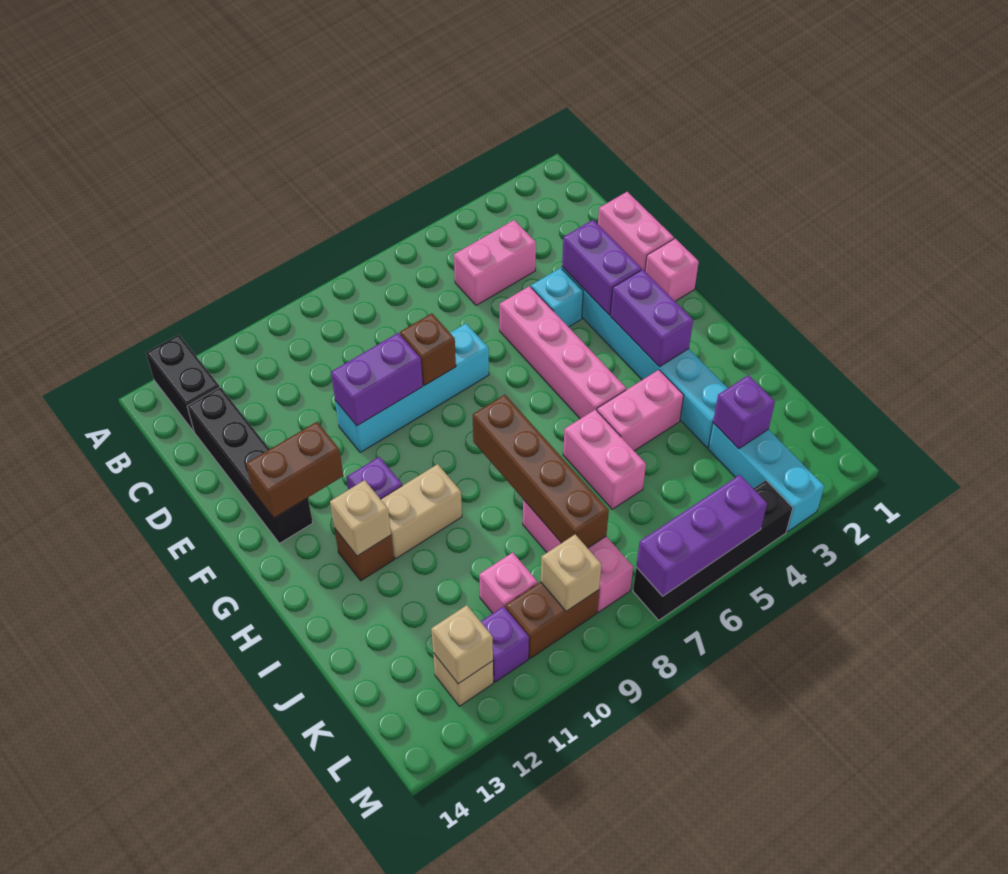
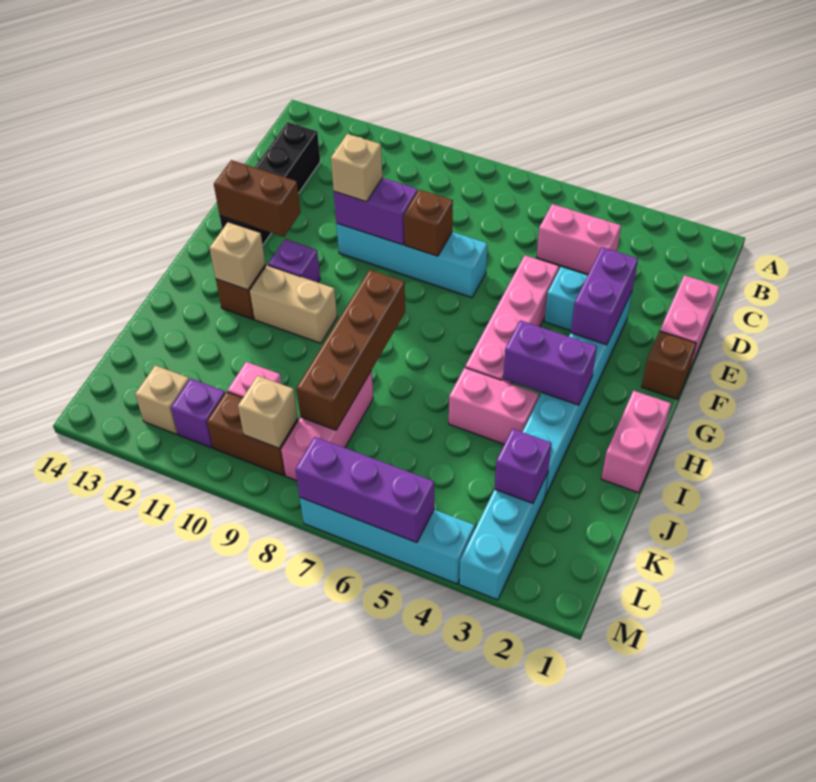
black 1x2 brick [146,335,220,431] -> none
pink 1x1 brick [645,239,699,301] -> brown 1x1 brick [642,331,696,399]
purple 1x2 brick [610,269,693,367] -> purple 1x2 brick turned to [503,320,597,405]
pink 1x2 brick [563,409,646,509] -> pink 1x2 brick moved to [601,391,671,493]
tan 1x1 brick [431,605,493,684] -> tan 1x1 brick moved to [331,134,382,202]
black 1x4 brick [633,480,793,620] -> cyan 1x4 brick [300,498,475,584]

